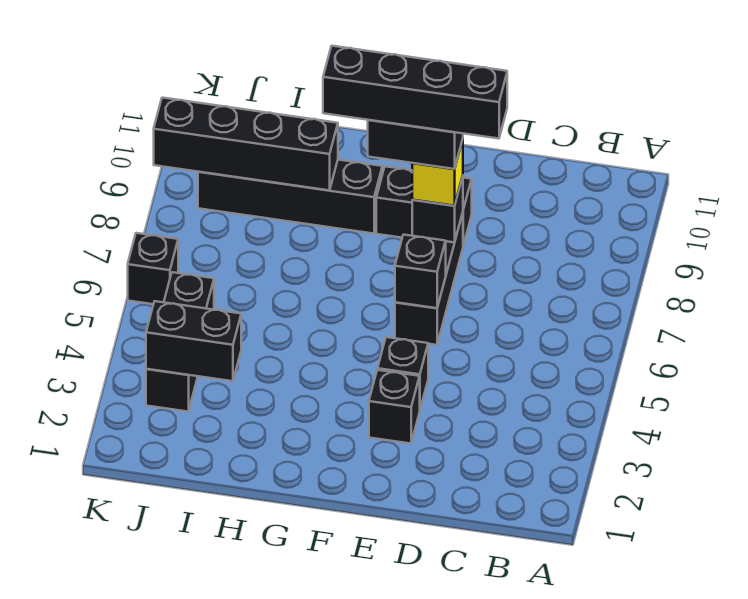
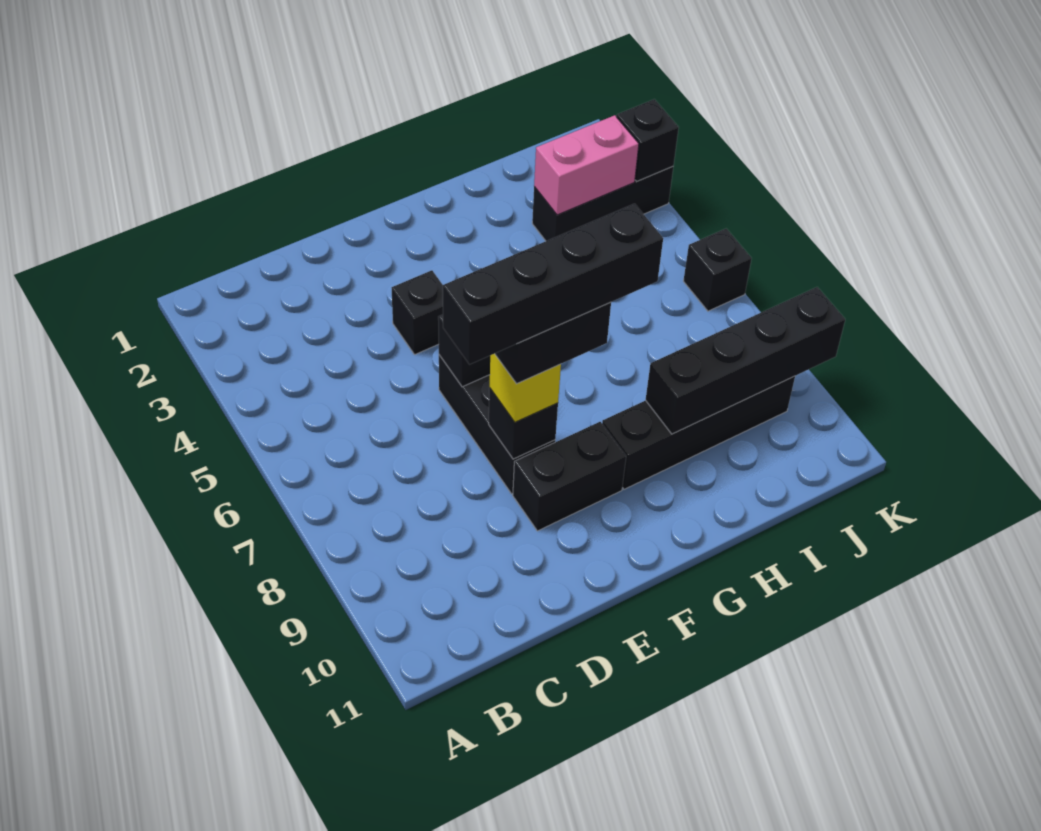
black 1x1 brick [369,370,420,444] -> black 1x1 brick moved to [617,99,679,181]
black 1x2 brick [146,301,241,381] -> pink 1x2 brick [534,115,639,215]
black 1x3 brick [146,272,214,412] -> black 1x3 brick turned to [532,166,673,241]

